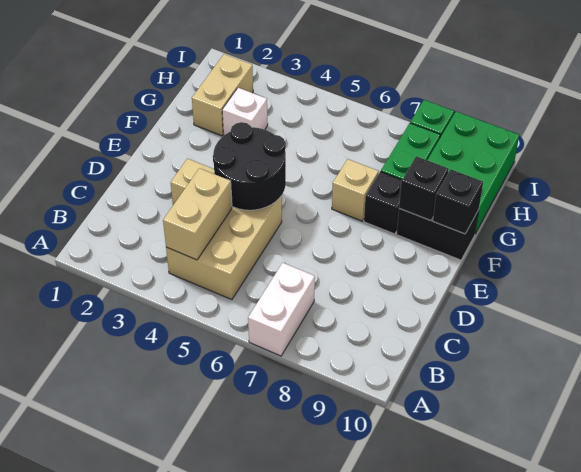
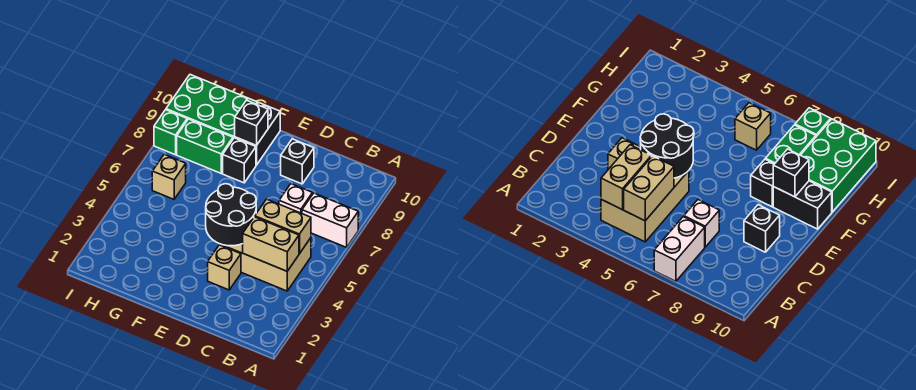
tan 1x1 brick [332,159,379,221] -> tan 1x1 brick moved to [152,154,186,199]
black 1x1 brick [433,169,483,234] -> black 1x1 brick moved to [281,139,314,184]
tan 1x2 brick [192,54,253,136] -> tan 1x2 brick moved to [255,199,311,254]
white 1x1 brick [222,88,268,135] -> white 1x1 brick moved to [279,184,313,213]

